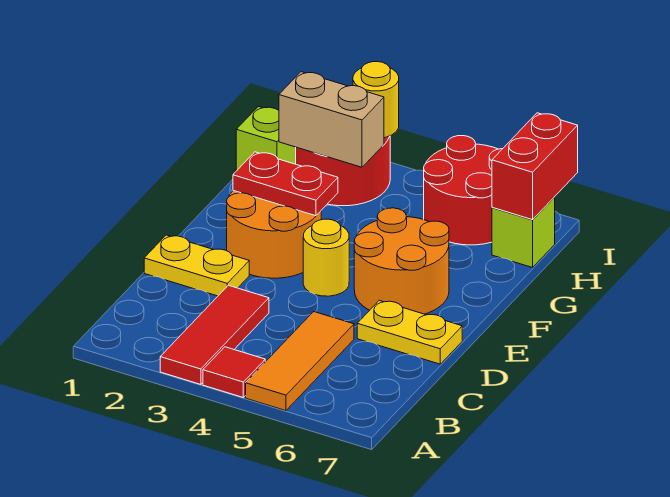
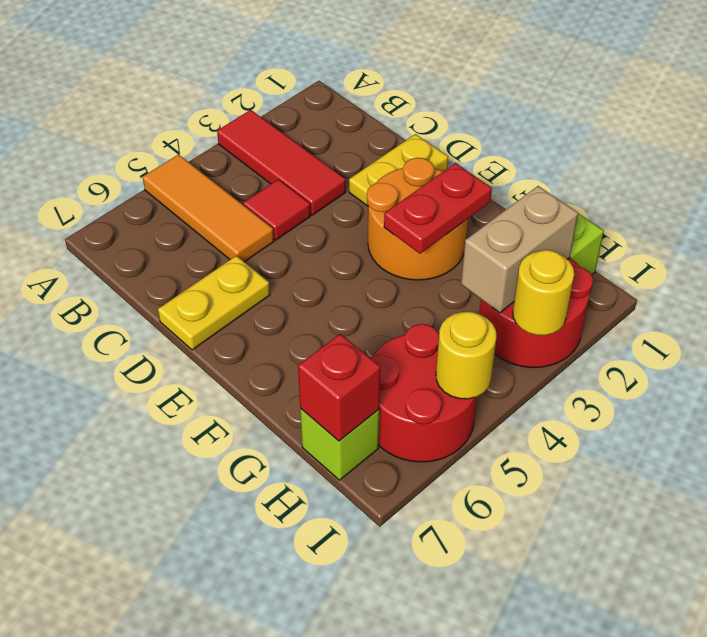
red 1x1 tile [203,347,265,397] -> red 1x1 tile moved to [243,180,310,240]
yellow 1x1 round brick [303,219,349,296] -> yellow 1x1 round brick moved to [436,312,496,399]
orange 2x2 round brick [354,208,449,314] -> none
red 1x2 brick [492,113,578,220] -> red 1x1 brick [298,334,381,441]

